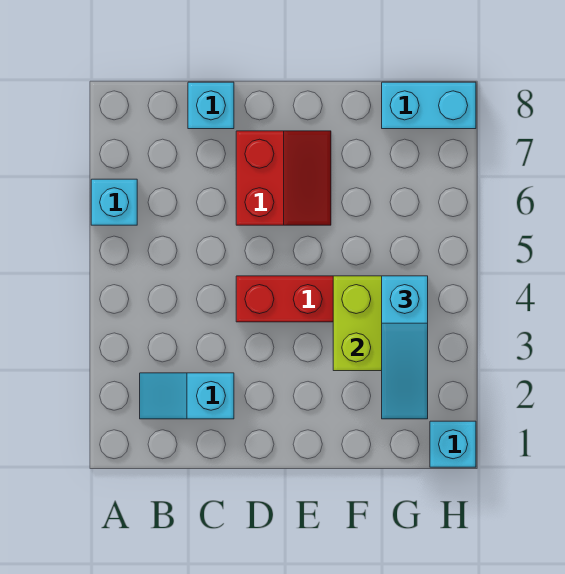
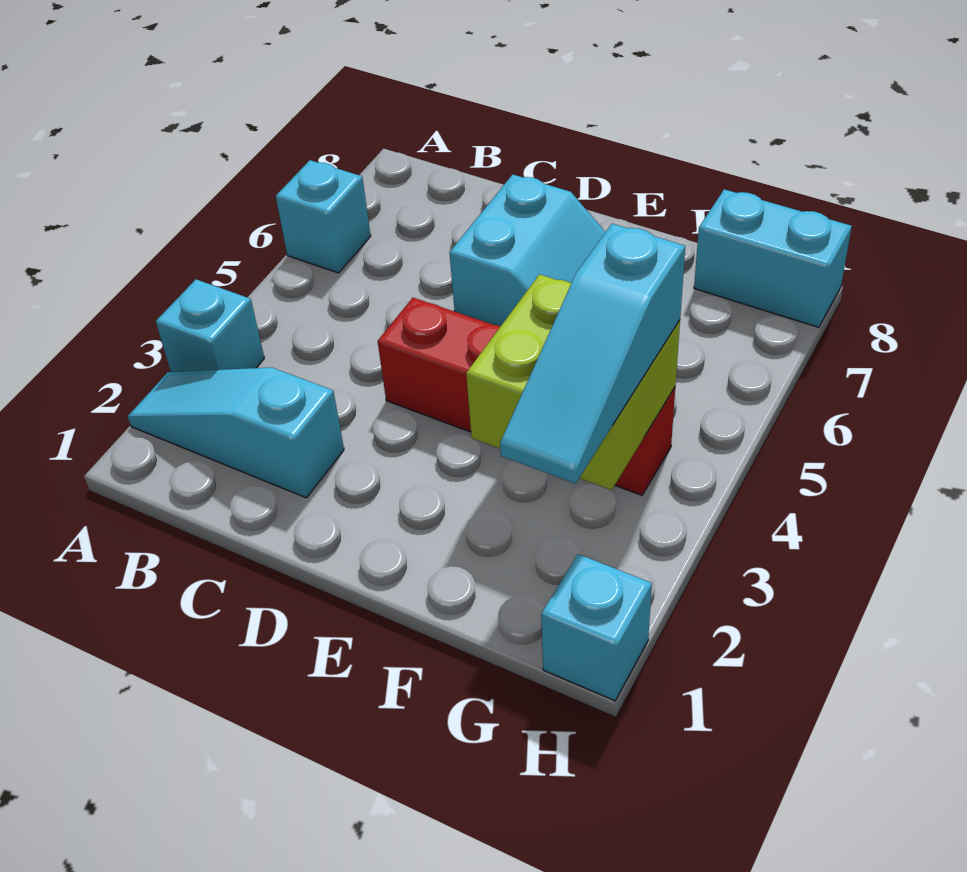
cyan 1x2 slope [140,373,234,419] -> cyan 1x3 slope [128,367,344,498]
cyan 1x1 brick [188,82,234,129] -> cyan 1x1 brick moved to [156,279,264,372]
red 2x2 slope [236,131,331,225] -> cyan 2x2 slope [449,174,605,326]

